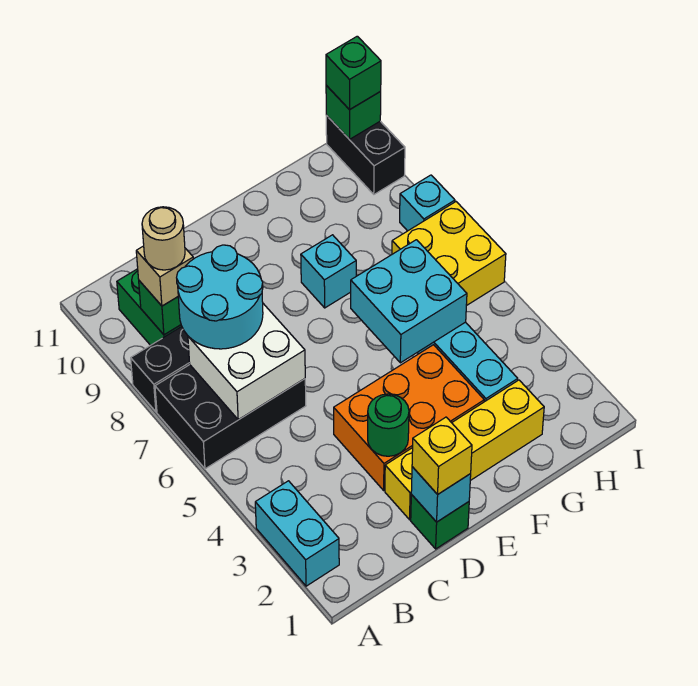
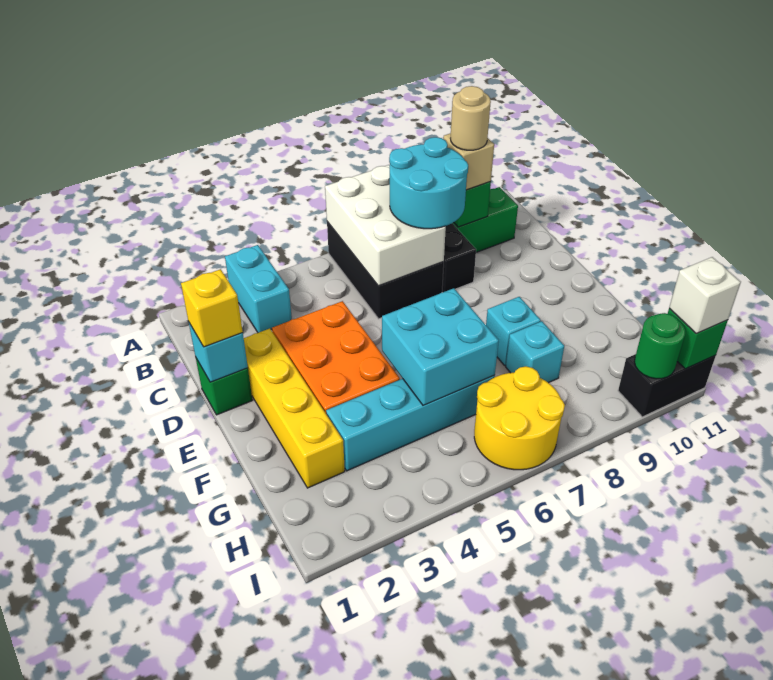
cyan 1x2 brick [255,481,339,586] -> cyan 1x2 brick turned to [225,245,292,333]
white 2x2 brick [188,304,305,420] -> white 2x3 brick [325,165,446,286]
green 1x1 round brick [368,394,409,456] -> green 1x1 round brick moved to [634,313,686,379]
yellow 2x2 brick [392,202,506,306] -> yellow 2x2 round brick [474,366,565,470]
cyan 1x1 brick [400,175,455,231] -> cyan 1x1 brick moved to [506,321,564,383]
green 1x1 brick [326,36,381,110] -> white 1x1 brick [669,257,741,334]

